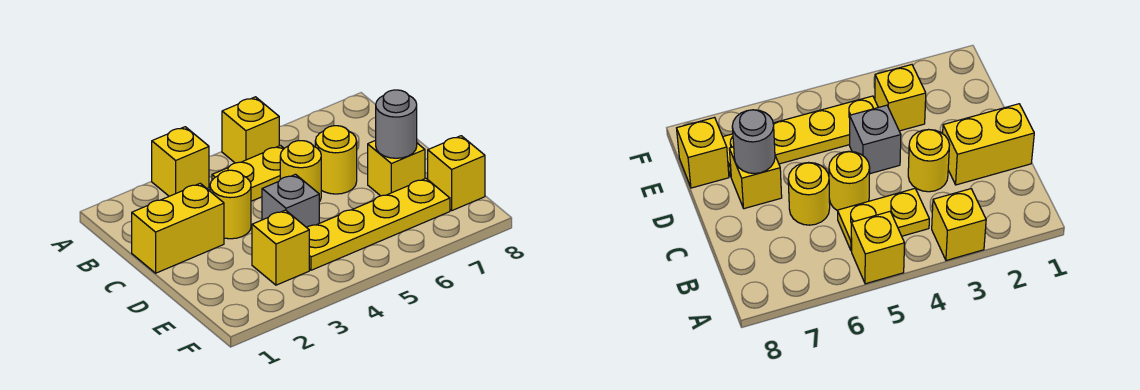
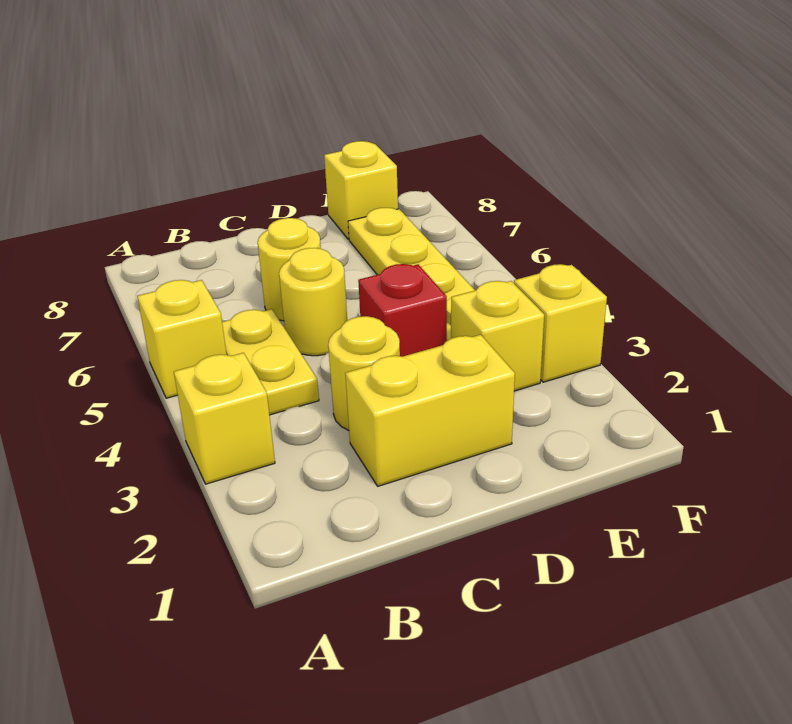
yellow 1x2 brick [132,183,224,273] -> yellow 1x2 brick turned to [345,335,515,486]
grey 1x1 brick [262,174,319,227] -> red 1x1 brick [358,264,447,357]
yellow 1x1 brick [368,140,425,196] -> yellow 1x1 brick moved to [514,264,607,382]
grey 1x1 round brick [376,90,417,158] -> none

